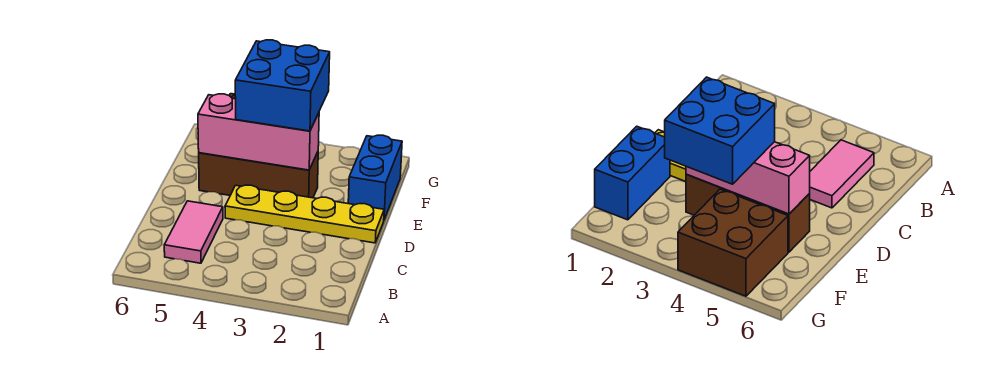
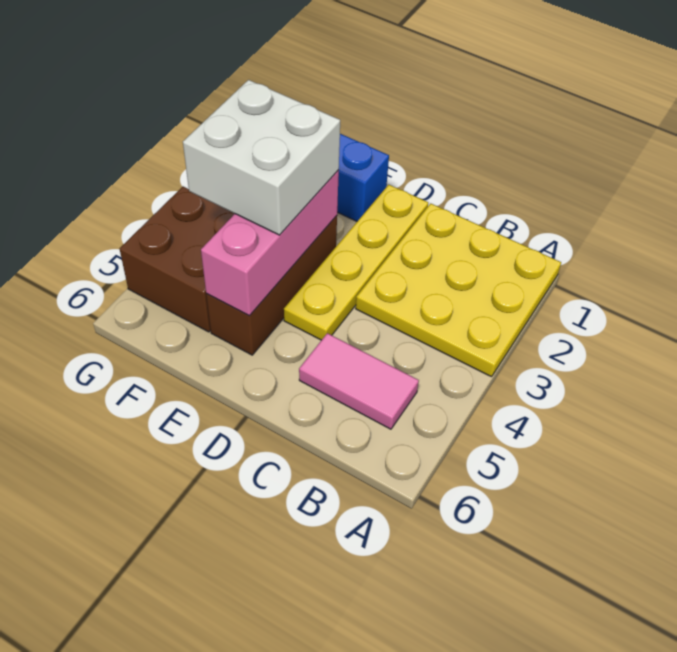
none -> yellow 3x3 plate [356,203,561,377]
blue 2x2 brick [235,40,330,131] -> white 2x2 brick [183,80,340,235]

